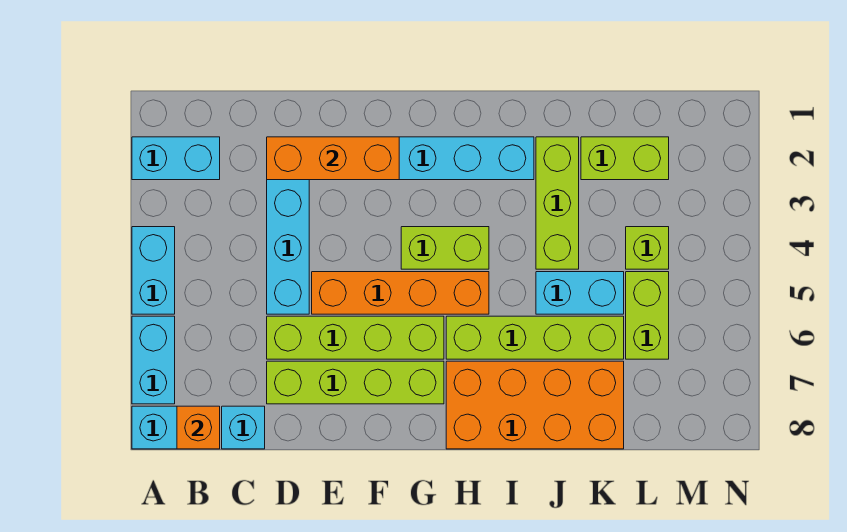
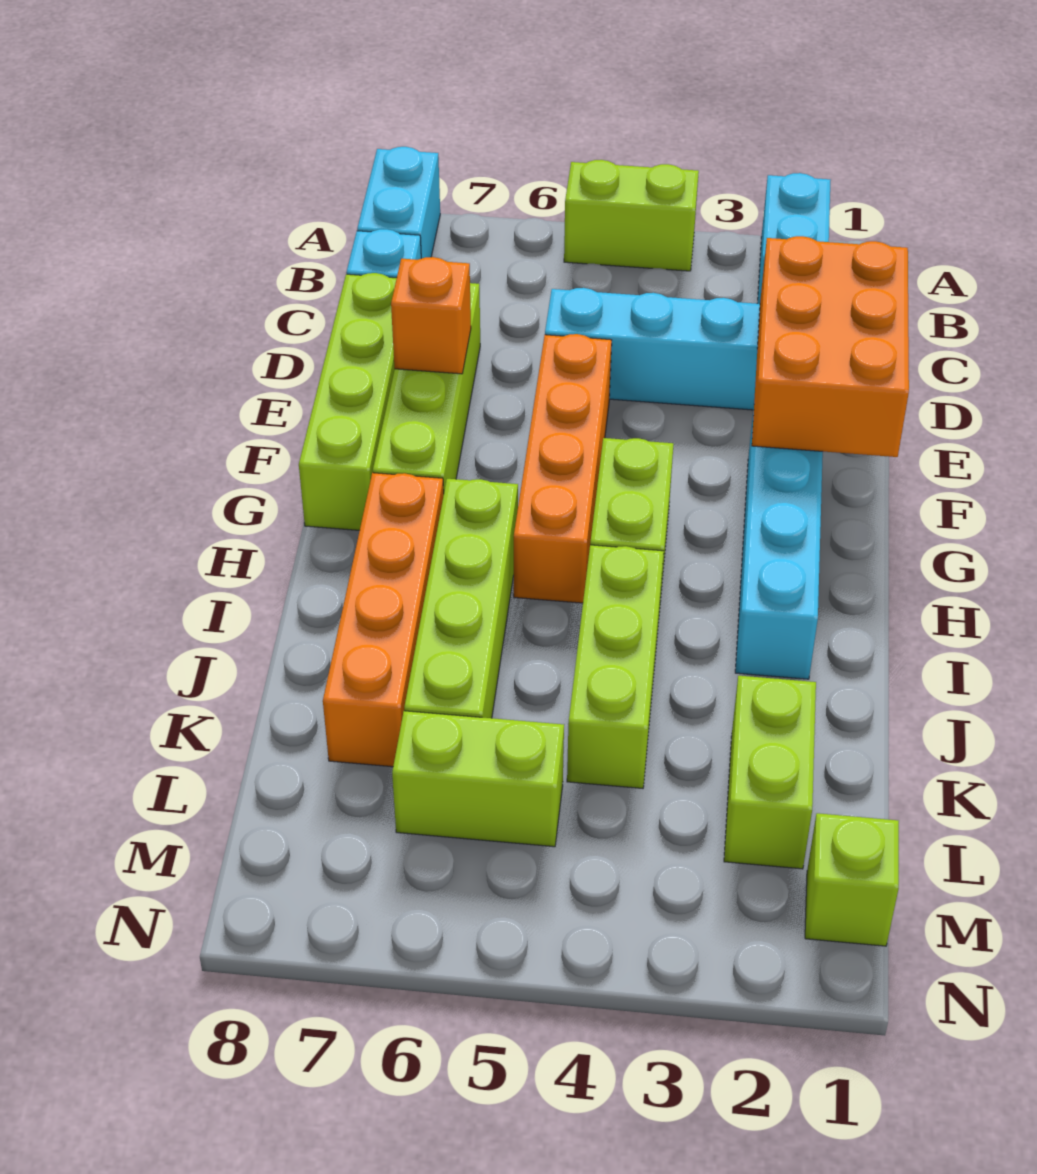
cyan 1x2 brick [132,227,175,314] -> lime 1x2 brick [564,160,699,271]
cyan 1x2 brick [132,316,175,404] -> none
orange 1x1 brick [177,406,220,449] -> orange 1x1 brick moved to [391,257,471,374]
orange 1x3 brick [267,137,399,180] -> orange 2x3 brick [752,236,909,457]
lime 1x4 brick [267,316,444,359] -> lime 1x4 brick moved to [299,273,397,530]
orange 2x4 brick [446,361,624,449] -> orange 1x4 brick [323,473,444,767]
lime 1x3 brick [536,137,579,269] -> lime 1x3 brick turned to [567,545,664,788]
cyan 1x2 brick [536,272,624,314] -> none
lime 1x1 brick [626,227,669,269] -> lime 1x1 brick moved to [805,813,899,946]

